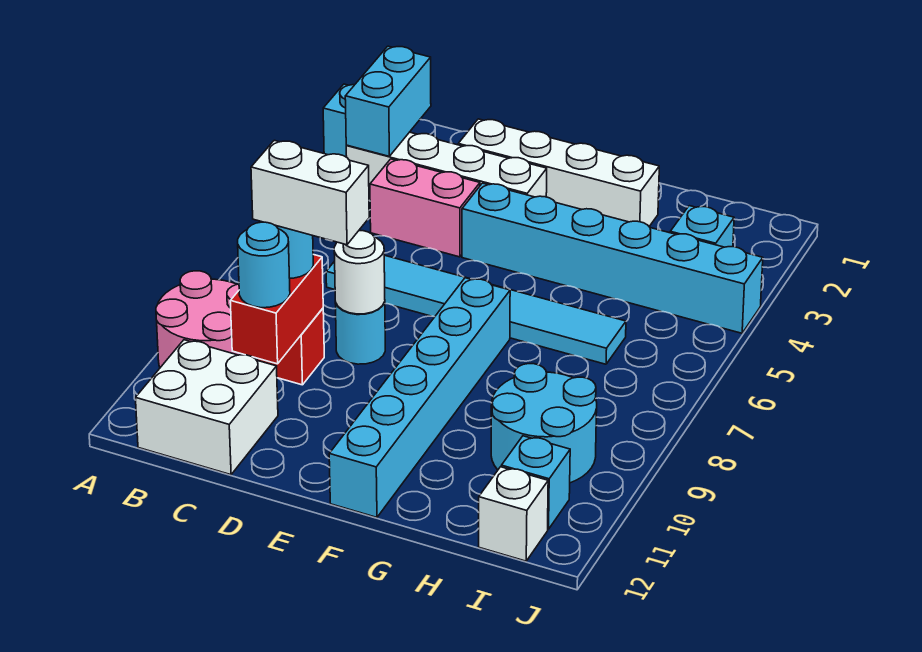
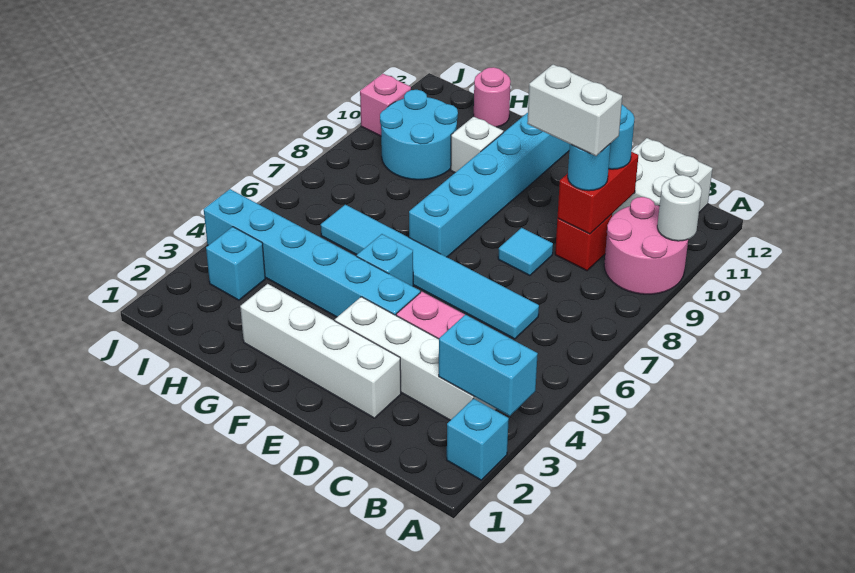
cyan 1x2 brick [345,46,431,156] -> cyan 1x2 brick turned to [439,315,538,416]
cyan 1x1 round brick [335,302,385,364] -> cyan 1x1 tile [498,228,553,276]
white 1x1 round brick [334,231,385,314] -> white 1x1 round brick moved to [657,175,702,241]
none -> pink 1x1 round brick [474,67,511,127]
cyan 1x1 brick [501,436,570,529] -> cyan 1x1 brick moved to [357,234,413,286]
white 1x1 brick [479,467,548,561] -> white 1x1 brick moved to [451,117,503,173]
none -> pink 1x1 brick [360,74,411,136]

